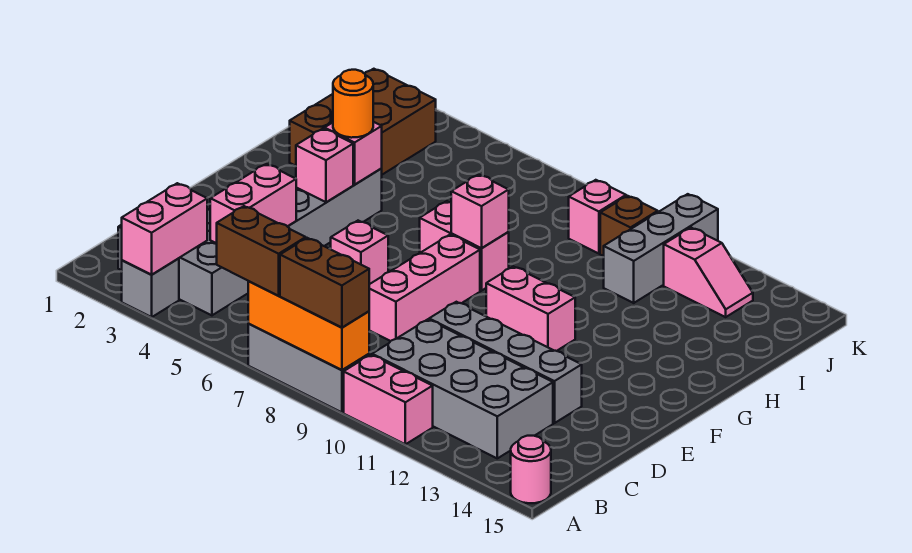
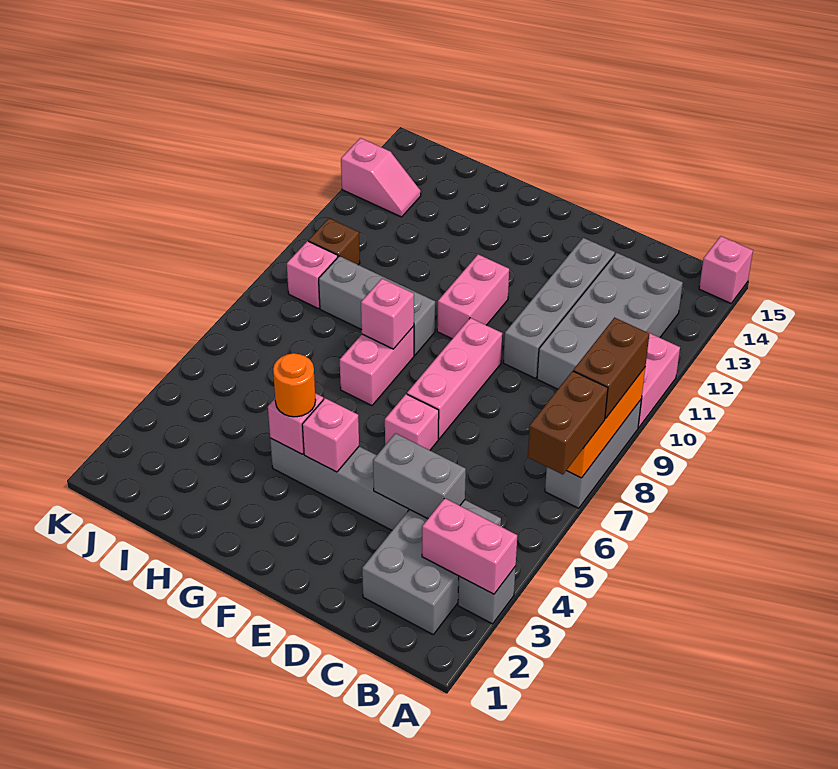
pink 1x1 round brick [511,436,551,503] -> pink 1x1 brick [699,236,753,303]
pink 1x2 brick [210,164,296,243] -> grey 1x2 brick [373,433,466,519]
pink 1x3 brick [369,235,480,341] -> pink 1x3 brick turned to [407,318,502,439]
brown 2x3 brick [290,69,436,175] -> none
grey 1x3 brick [604,194,718,303] -> grey 1x3 brick moved to [319,256,435,355]
pink 1x2 slope [664,228,753,317] -> pink 1x2 slope turned to [341,138,421,217]

